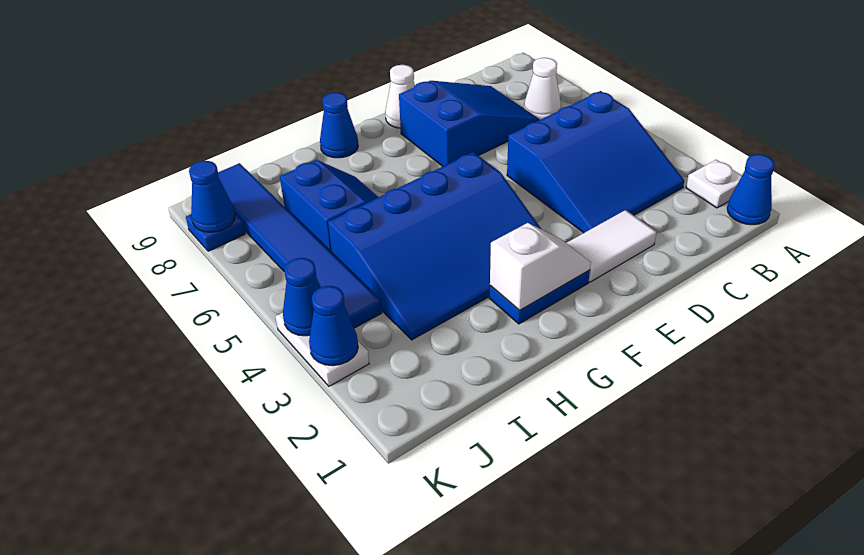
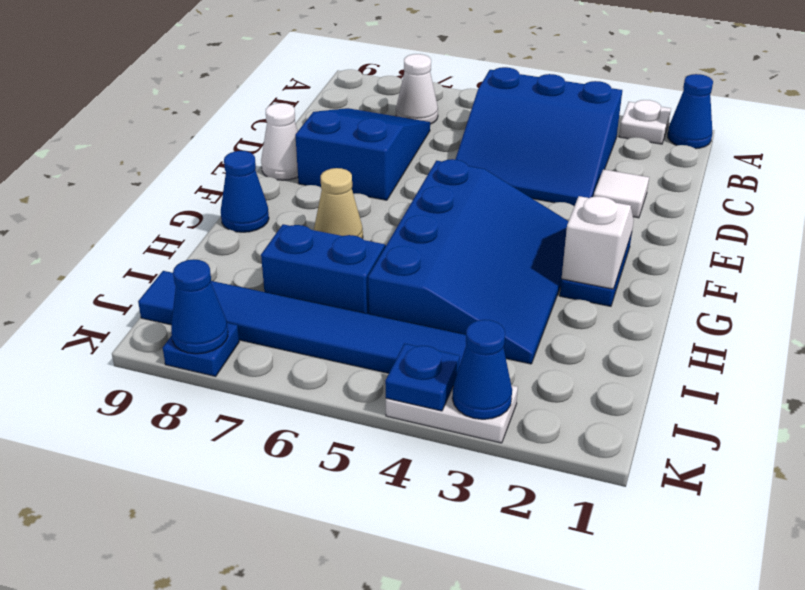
blue 3x3 slope [507,91,684,233] -> blue 3x3 slope turned to [455,67,622,206]
white 1x2 tile [567,210,656,282] -> white 1x1 tile [594,169,649,218]
none -> tan 1x1 cone [314,168,363,239]
blue 1x1 cone [283,258,321,336] -> blue 1x1 plate [385,344,460,411]

